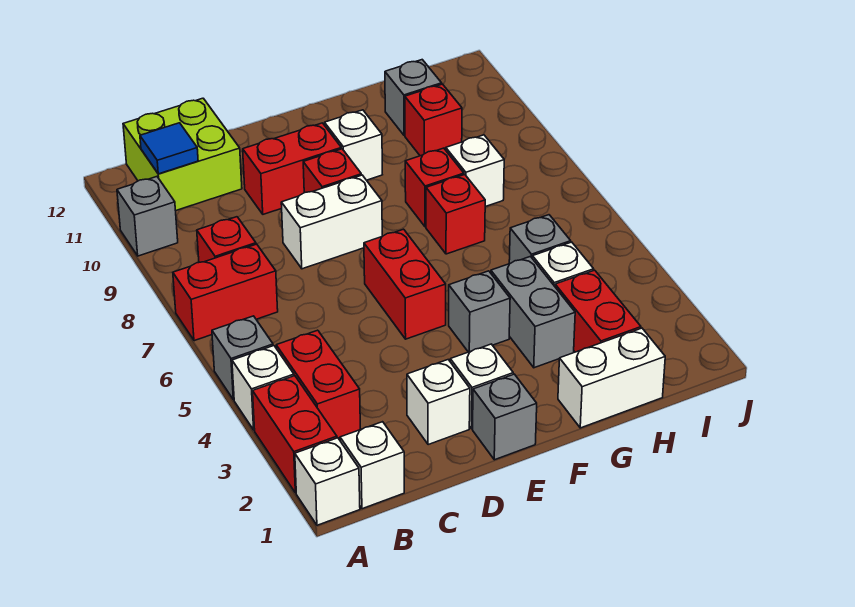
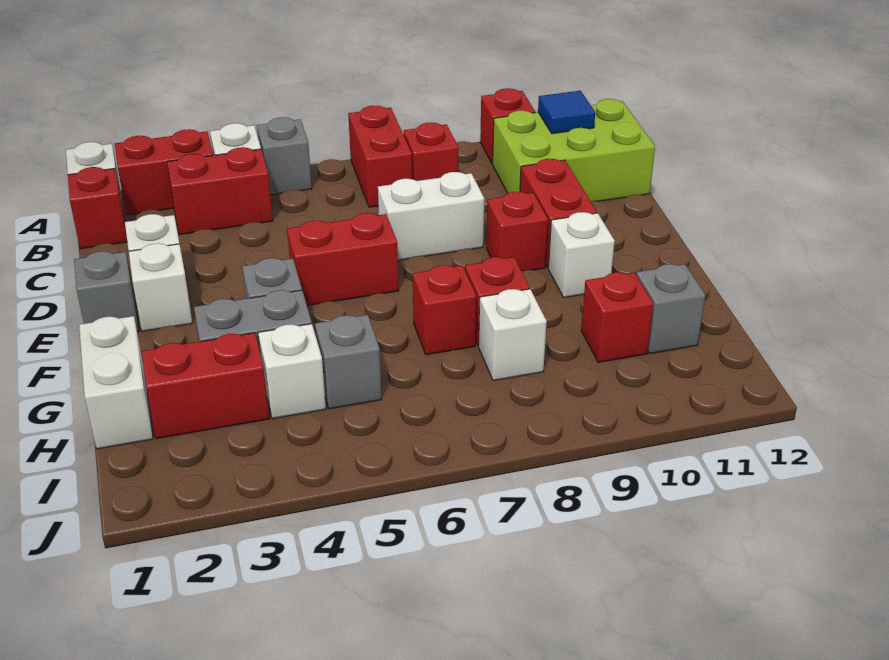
grey 1x1 brick [117,177,178,256] -> red 1x1 brick [480,88,535,164]
white 1x1 brick [340,422,404,509] -> red 1x1 brick [68,167,127,249]
lime 2x2 brick [123,98,242,211] -> lime 2x3 brick [493,99,655,202]
white 1x2 brick [281,175,382,269] -> white 1x2 brick turned to [378,172,484,260]

